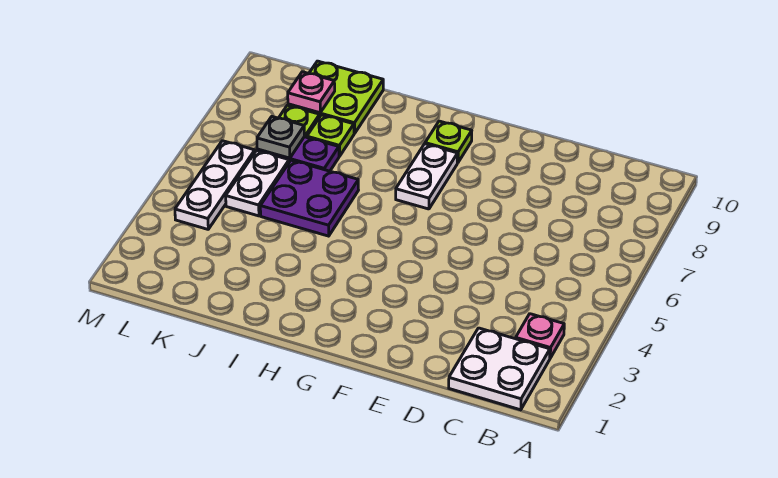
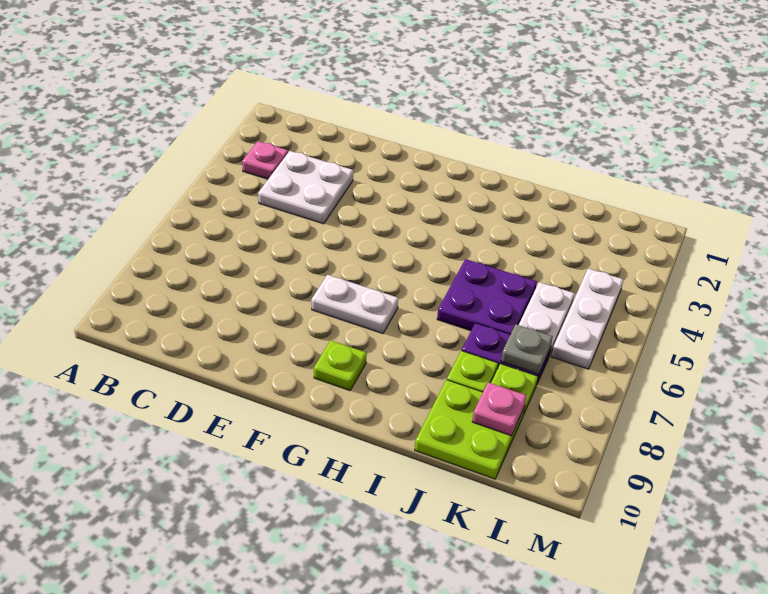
white 2x2 plate [449,328,550,410] -> white 2x2 plate moved to [258,151,353,224]
white 1x2 plate [396,144,458,209] -> white 1x2 plate turned to [311,275,398,334]

